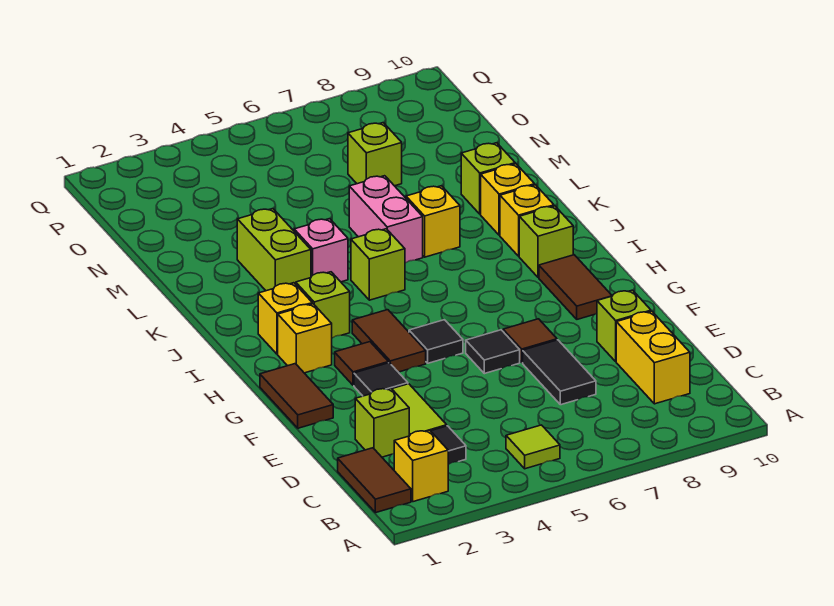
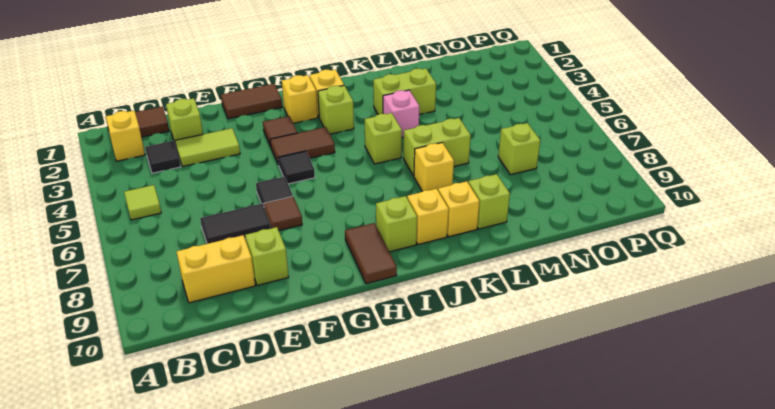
black 1x1 tile [354,363,408,396] -> none
brown 1x2 tile [539,255,612,319] -> brown 1x2 tile turned to [345,223,397,284]
pink 1x2 brick [349,176,423,263] -> lime 1x2 brick [403,118,471,176]

